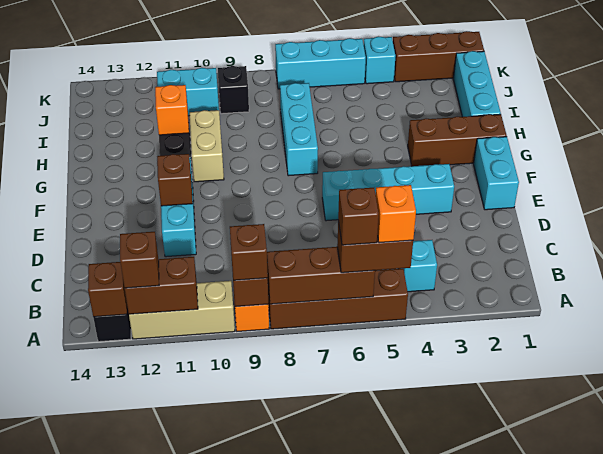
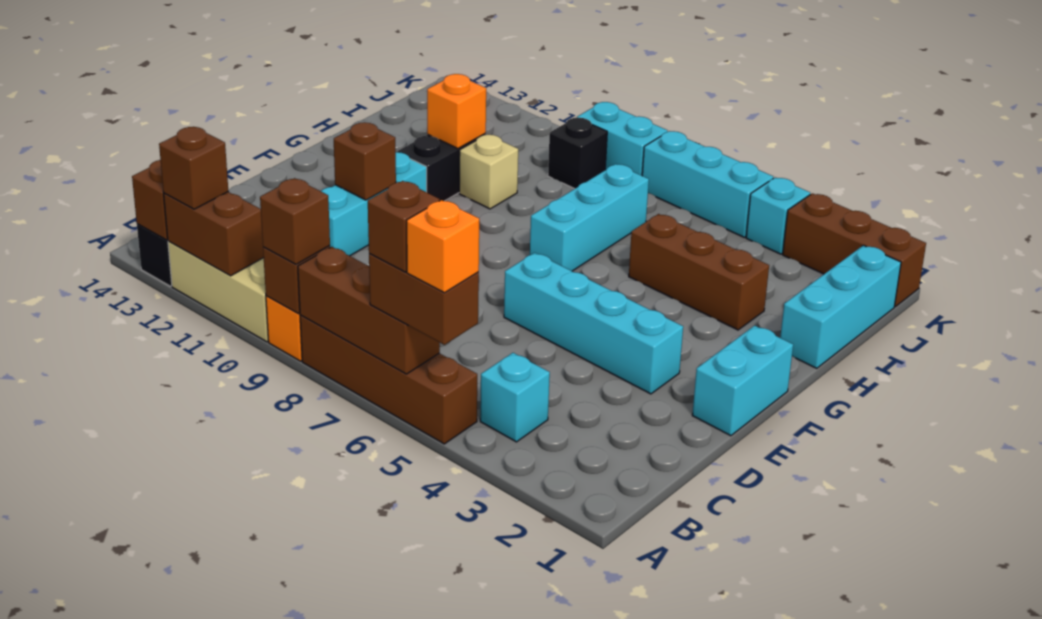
brown 1x3 brick [408,114,507,166] -> brown 1x3 brick moved to [629,214,769,330]
tan 1x2 brick [190,110,224,182] -> tan 1x1 brick [459,135,518,209]
cyan 1x2 brick [157,68,219,116] -> cyan 1x2 brick moved to [577,102,668,176]

